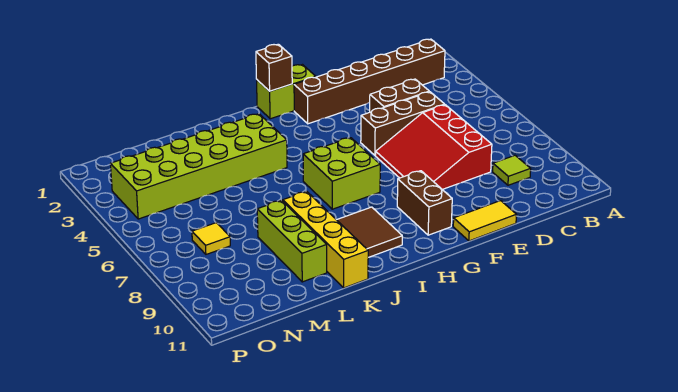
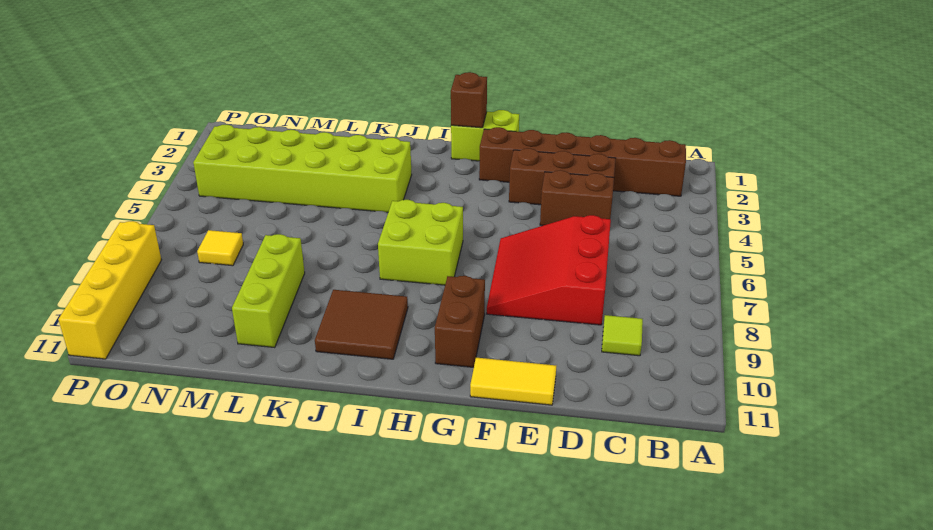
brown 1x3 brick [361,92,445,155] -> brown 1x3 brick moved to [509,148,616,205]
yellow 1x4 brick [283,191,368,288] -> yellow 1x4 brick moved to [58,221,161,359]

